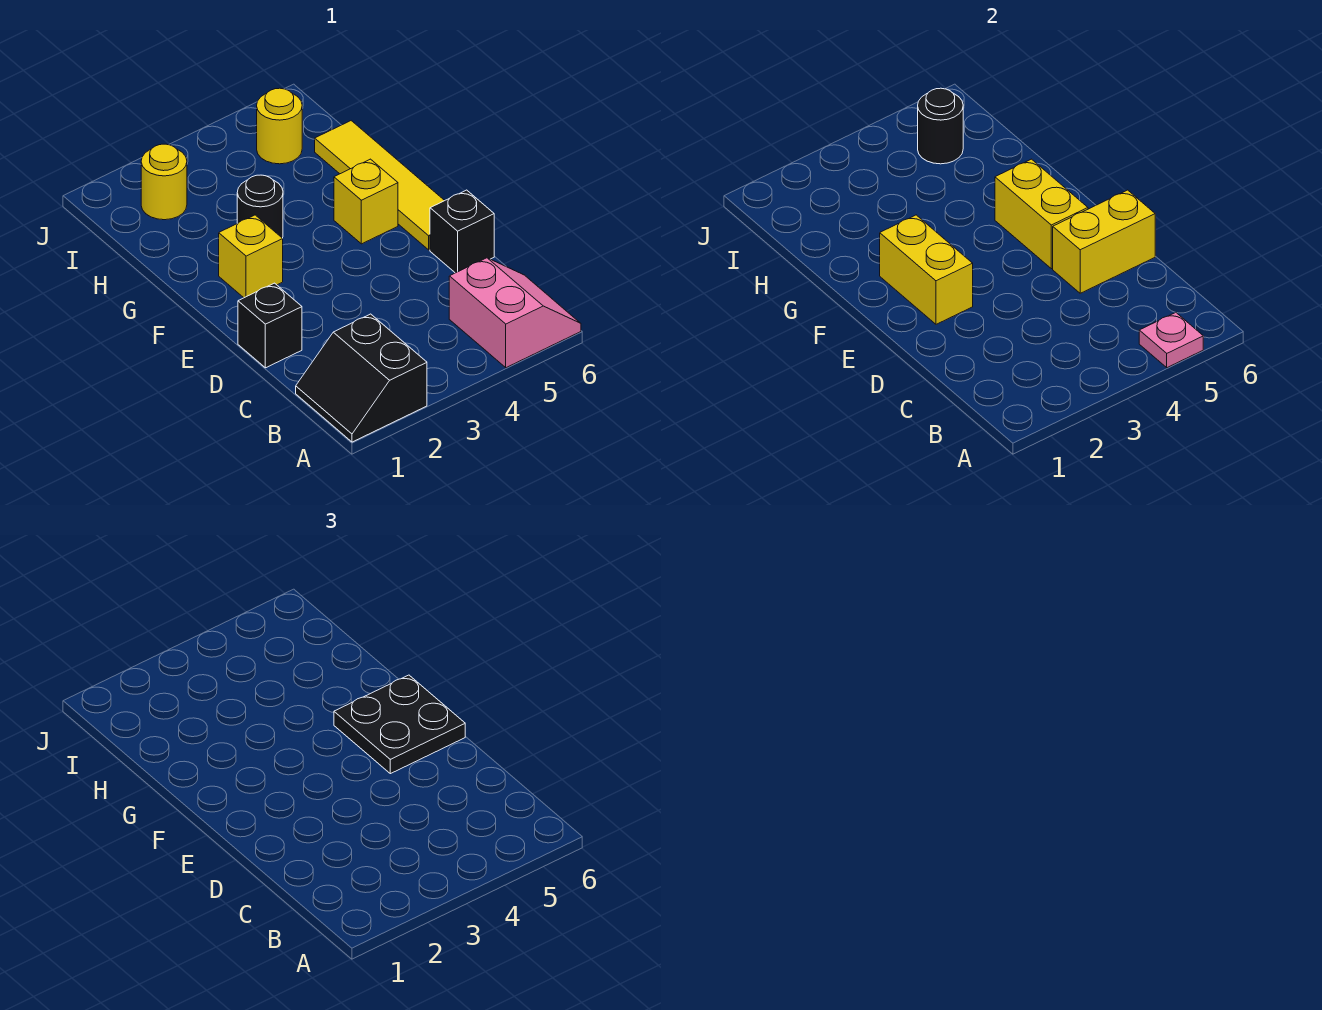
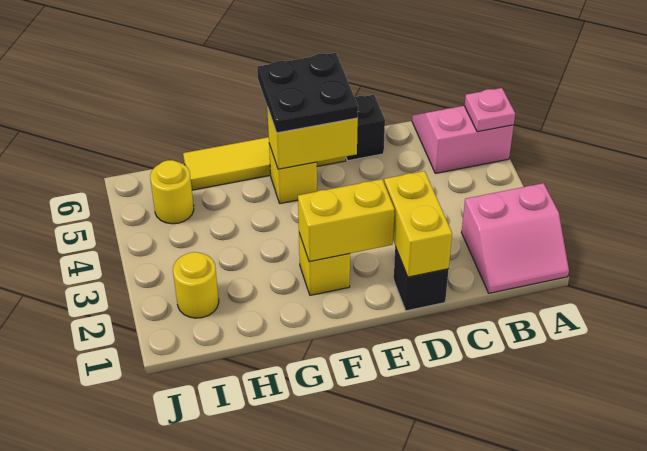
black 2x2 slope [296,314,427,442] -> pink 2x2 slope [462,183,569,293]
yellow 1x2 brick [1053,190,1155,293] -> yellow 1x2 brick moved to [384,171,452,277]
black 1x1 round brick [237,175,283,238] -> none
black 1x1 round brick [918,88,963,164] -> none

